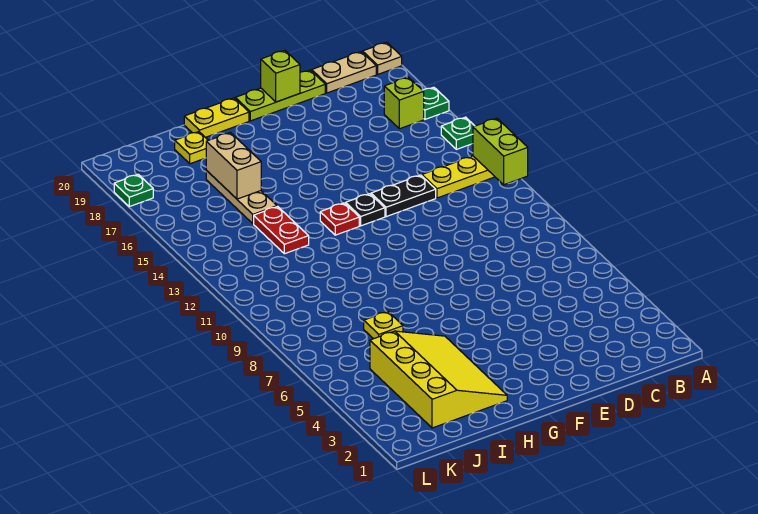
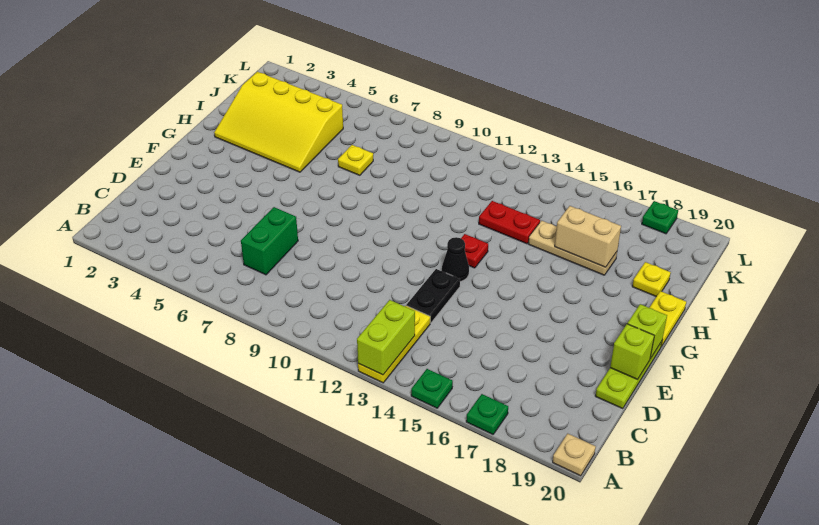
lime 1x2 brick [473,118,528,185] -> lime 1x2 brick turned to [357,300,415,375]
lime 1x1 brick [384,77,424,129] -> lime 1x1 brick moved to [627,304,667,359]
tan 1x2 plate [312,52,376,93] -> none
none -> green 1x2 brick [241,207,298,275]
black 1x1 plate [346,194,385,226] -> black 1x1 cone [442,237,469,282]

